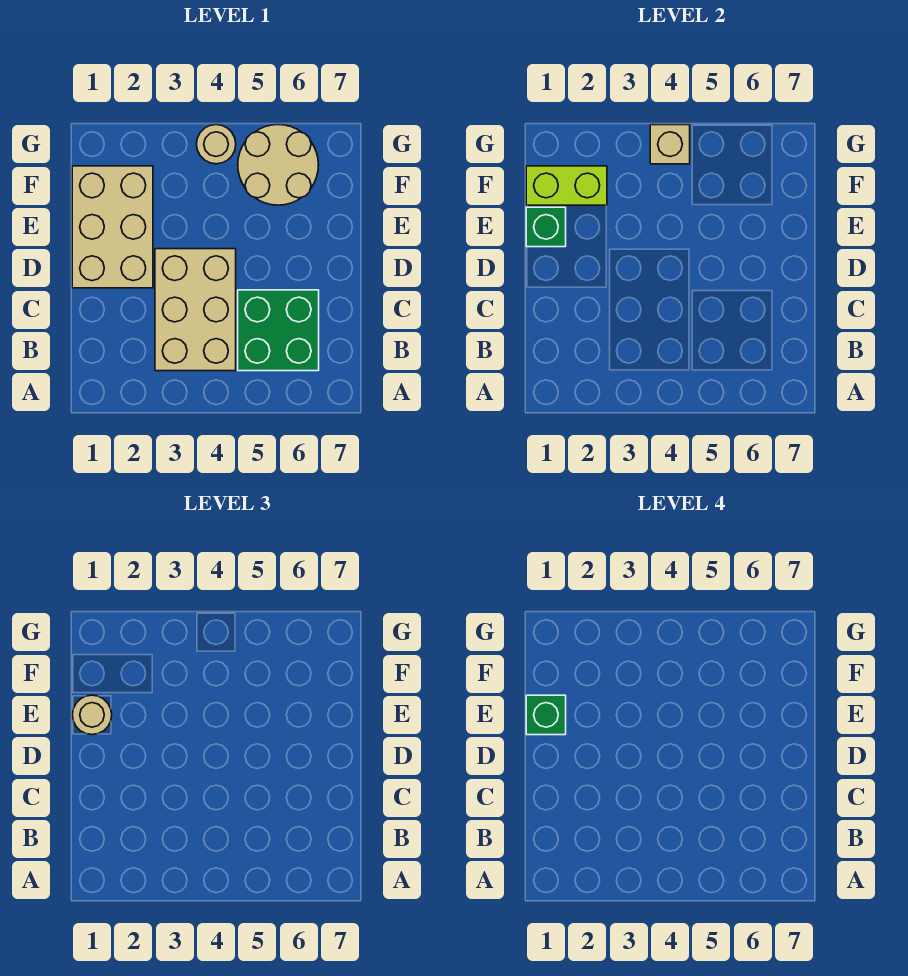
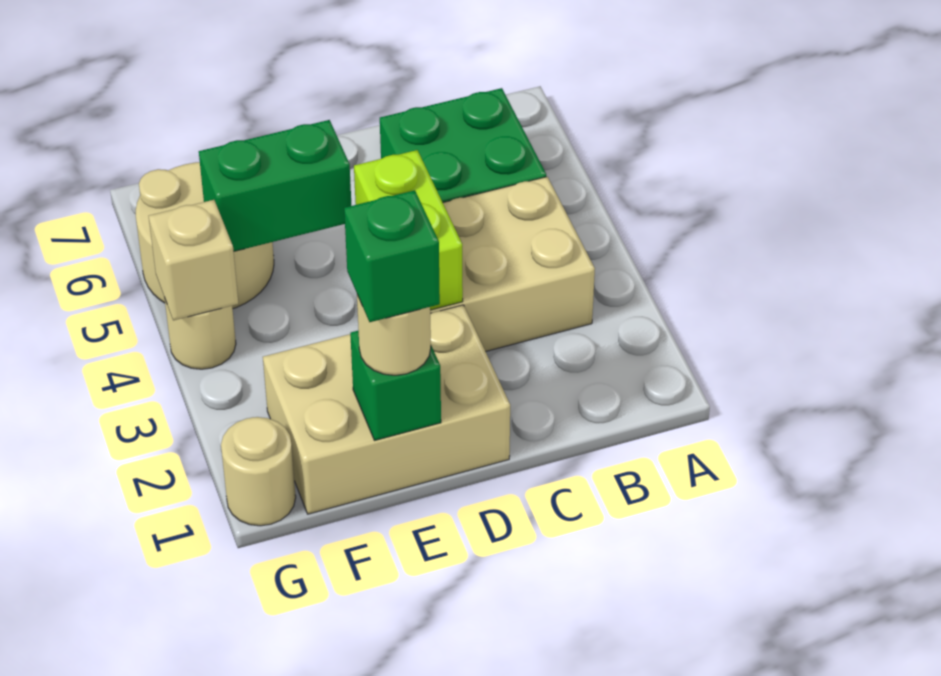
none -> green 1x2 brick [199,120,352,251]
lime 1x2 brick [526,166,607,205] -> lime 1x2 brick moved to [354,150,463,310]
none -> tan 1x1 round brick [221,417,296,526]

